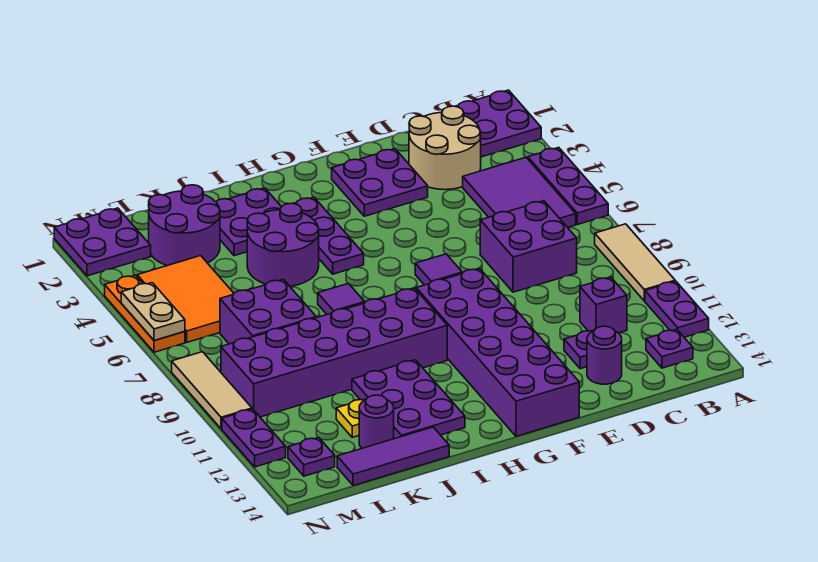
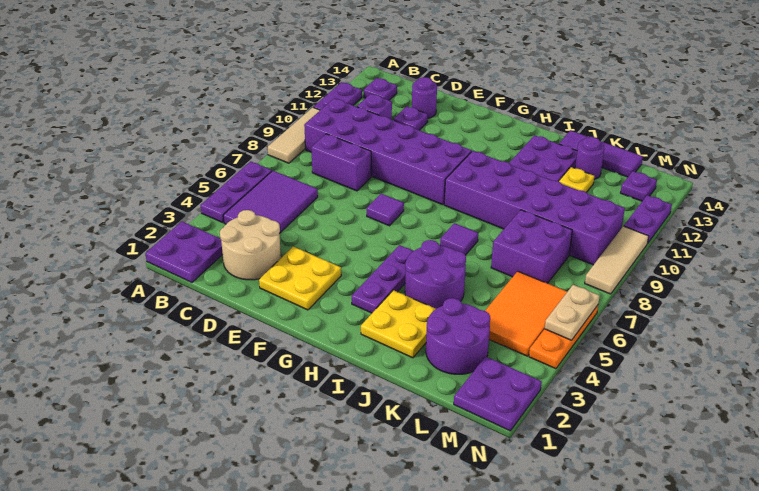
purple 2x2 brick [480,201,577,292] -> purple 1x2 brick [311,134,371,191]
purple 2x2 plate [332,149,428,216] -> yellow 2x2 plate [259,247,341,310]
purple 2x6 brick [416,268,579,436] -> purple 2x6 brick turned to [304,98,472,205]
purple 2x2 plate [216,188,281,256] -> yellow 2x2 plate [361,290,436,358]

